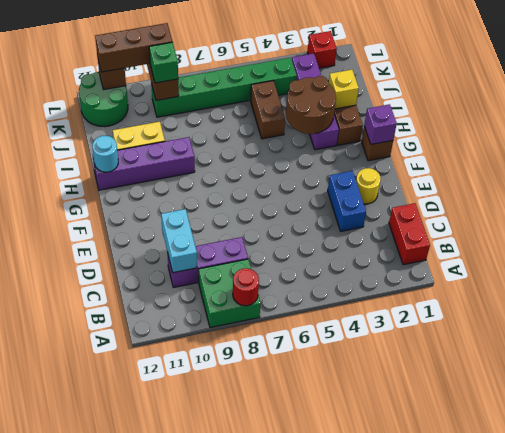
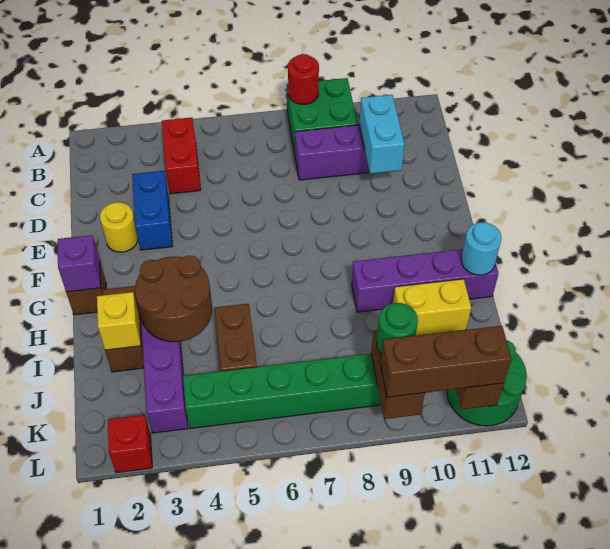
red 1x2 brick [389,203,430,265] -> red 1x2 brick moved to [162,117,201,194]
green 1x1 brick [149,42,178,83] -> green 1x1 round brick [377,303,418,354]

